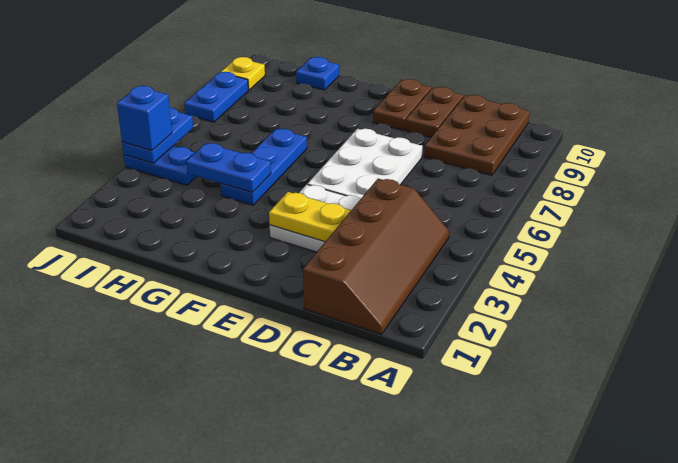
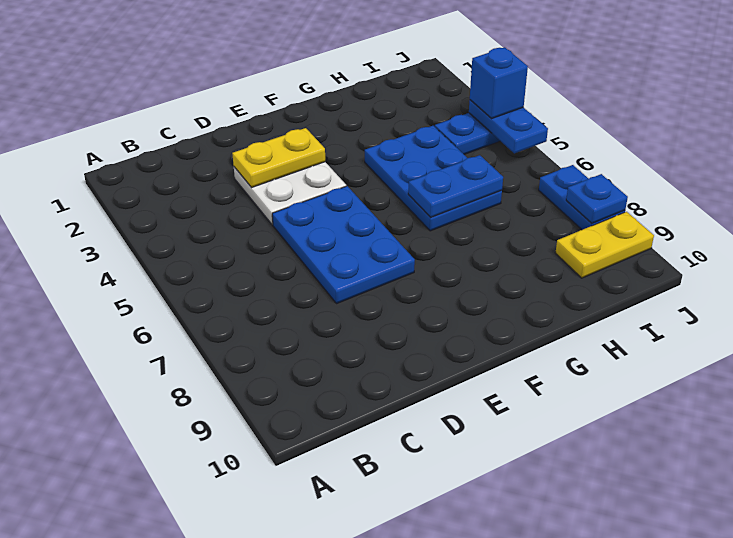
brown 2x4 slope [303,179,449,334] -> none
brown 2x3 plate [424,95,530,175] -> none
white 2x3 plate [307,129,423,199] -> blue 2x3 plate [272,186,415,304]
brown 1x2 plate [405,87,464,137] -> none
brown 1x2 plate [373,79,432,130] -> none
blue 1x3 plate [221,129,307,205] -> blue 2x3 plate [365,126,502,231]
blue 1x2 plate [186,143,271,193] -> blue 1x2 plate moved to [408,155,503,217]
blue 1x1 plate [296,57,339,90] -> blue 1x1 plate moved to [566,174,628,223]
yellow 1x1 plate [221,57,265,90] -> yellow 1x2 plate [555,212,654,278]

